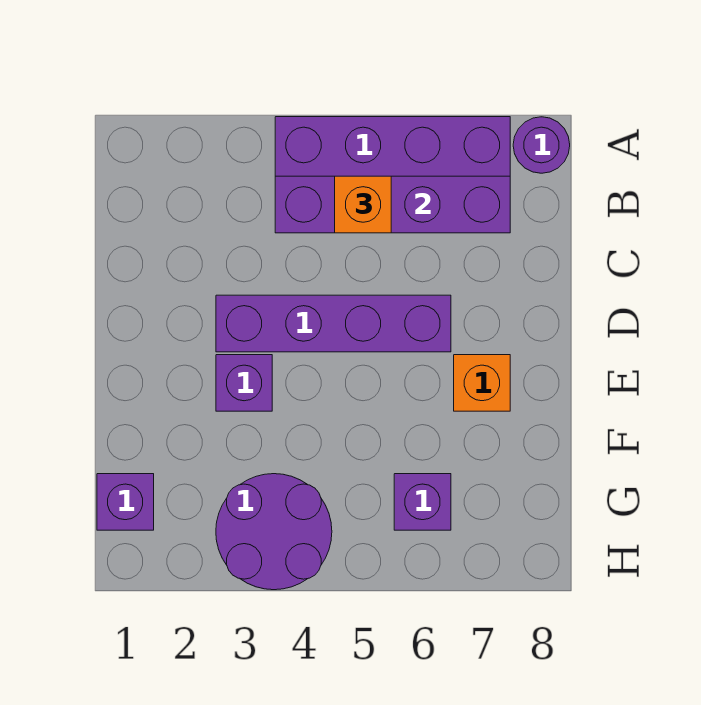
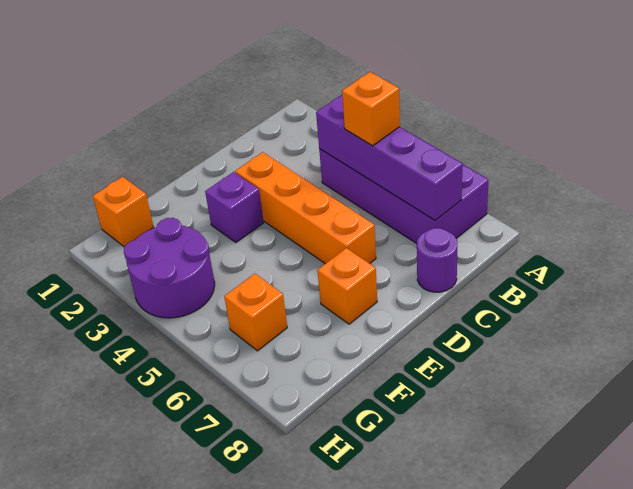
purple 1x1 round brick [513,117,570,173] -> purple 1x1 round brick moved to [417,228,457,292]
purple 1x4 brick [216,295,451,352] -> orange 1x4 brick [235,152,376,264]
purple 1x1 brick [97,474,154,530] -> orange 1x1 brick [93,177,154,247]
purple 1x1 brick [394,474,451,530] -> orange 1x1 brick [224,274,287,351]

